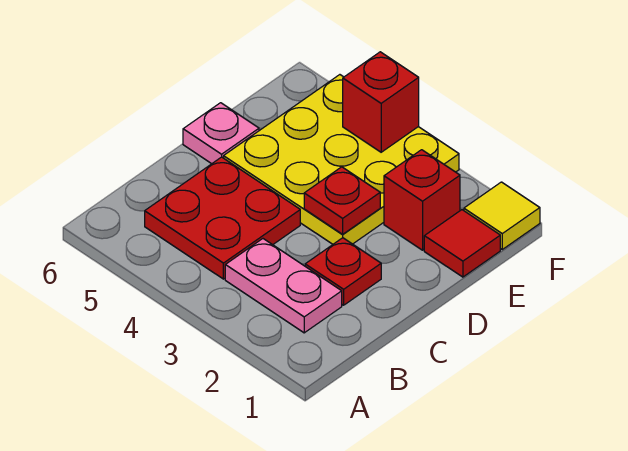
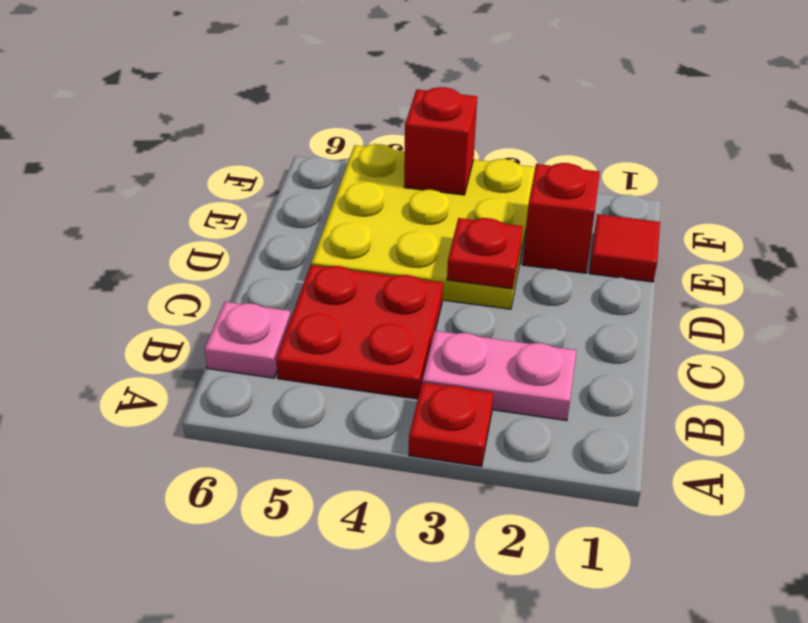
red 1x1 plate [305,238,381,305] -> red 1x1 plate moved to [409,382,493,466]
pink 1x1 plate [183,103,259,164] -> pink 1x1 plate moved to [205,302,291,378]
yellow 1x1 tile [464,182,540,249] -> none

